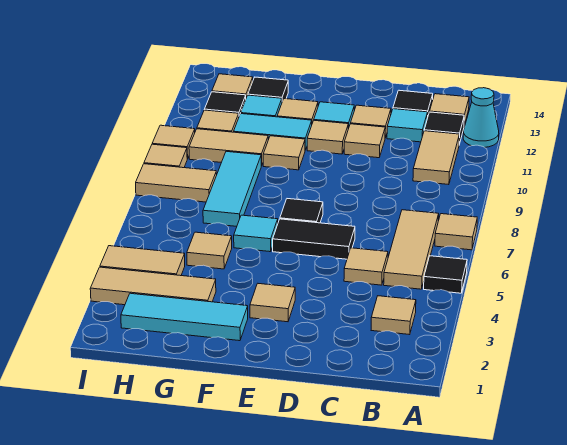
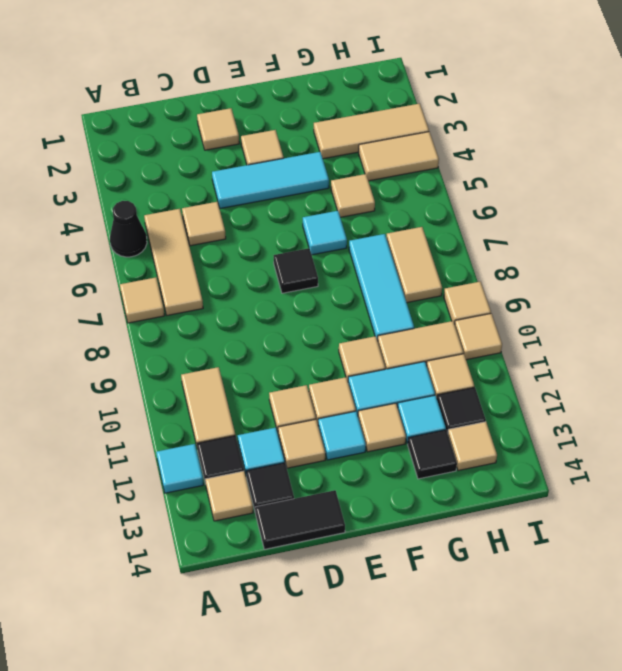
black 1x1 tile [424,256,467,293] -> black 1x1 cone [110,201,147,257]
cyan 1x1 cone [463,88,499,148] -> cyan 1x1 tile [156,444,204,493]
tan 1x1 tile [371,296,416,335] -> tan 1x1 tile moved to [197,108,239,150]
black 1x2 tile [273,219,355,259] -> black 1x2 tile moved to [255,490,345,549]
cyan 1x3 tile [121,293,248,341] -> cyan 1x3 tile moved to [212,152,329,209]
tan 1x2 tile [136,164,217,202] -> tan 1x2 tile turned to [387,227,442,302]

